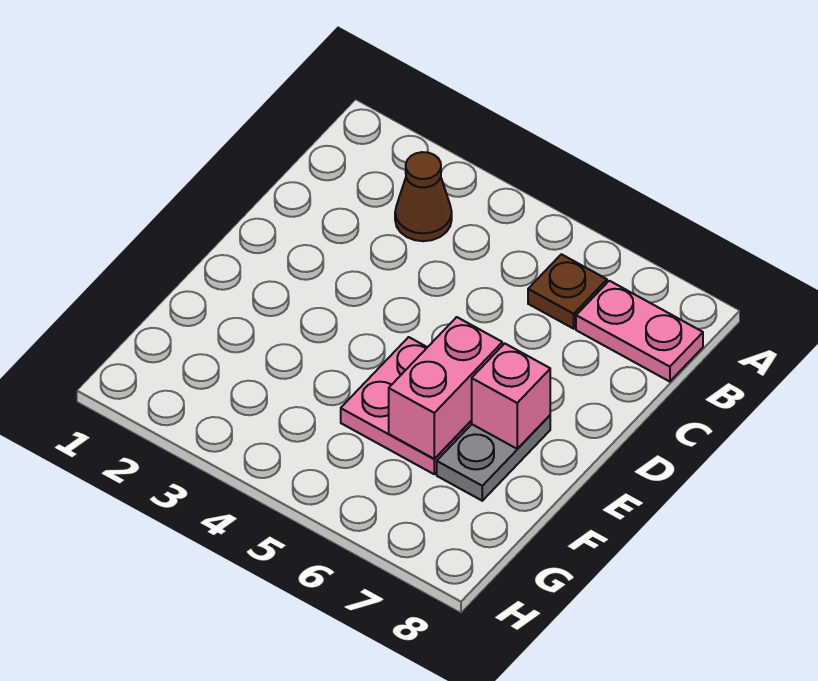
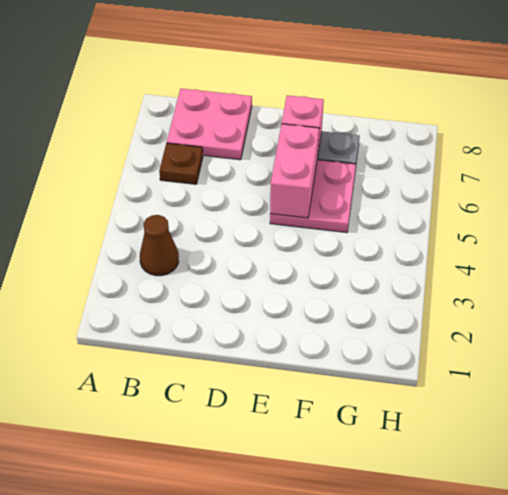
pink 1x2 plate [576,281,703,382] -> pink 2x2 plate [167,89,252,160]
pink 1x2 brick [389,317,502,459] -> pink 1x2 brick turned to [270,124,319,218]

